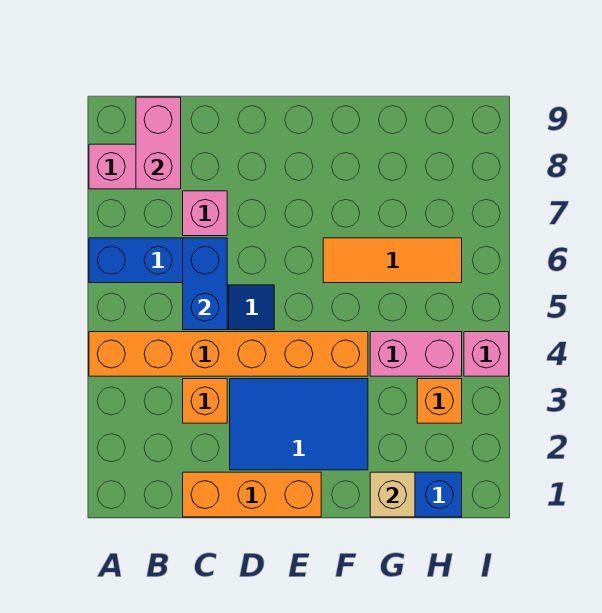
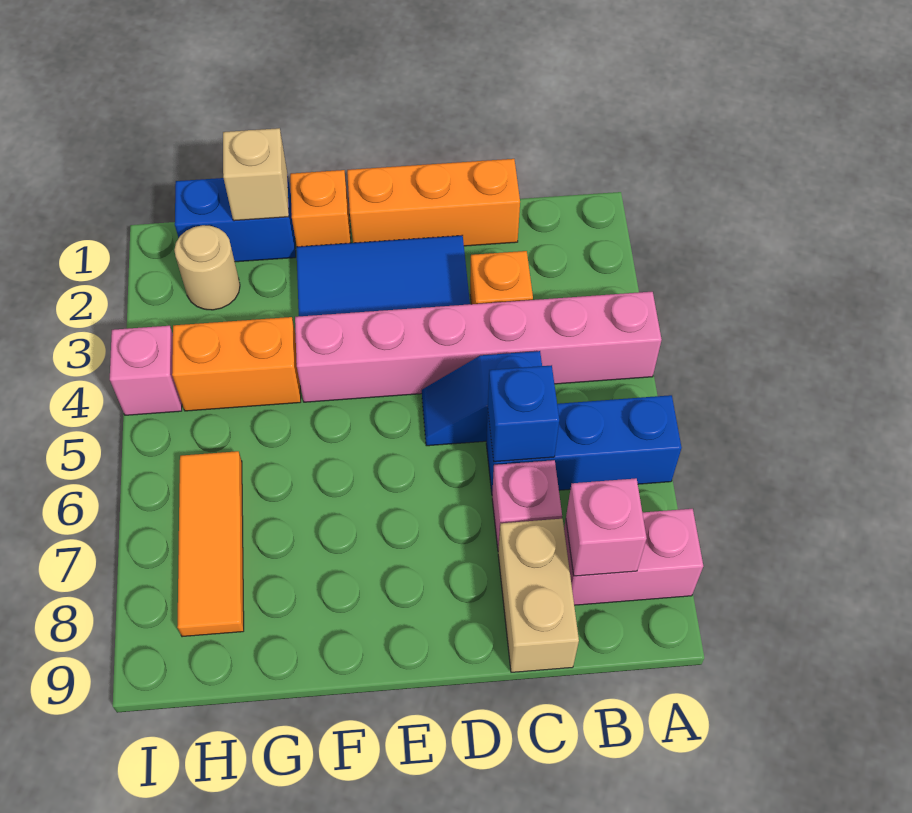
orange 1x6 brick [89,332,368,376] -> pink 1x6 brick [295,292,662,402]
pink 1x2 brick [136,97,181,189] -> pink 1x1 brick [566,478,647,576]
blue 1x2 brick [183,238,227,330] -> blue 1x1 brick [488,365,559,462]
none -> tan 1x2 brick [498,519,579,672]
orange 1x3 tile [323,238,462,283] -> orange 1x3 tile turned to [177,451,244,637]
pink 1x2 brick [370,332,462,376] -> orange 1x2 brick [172,317,301,411]
none -> tan 1x1 round brick [174,225,240,310]
orange 1x1 brick [417,379,462,423] -> orange 1x1 brick moved to [290,170,351,247]

